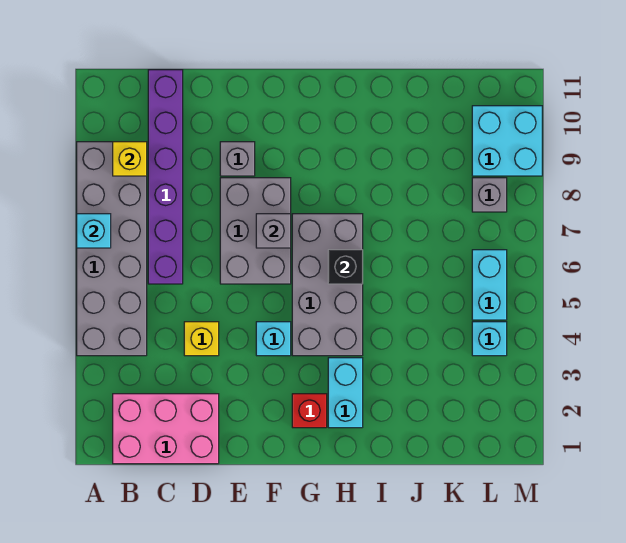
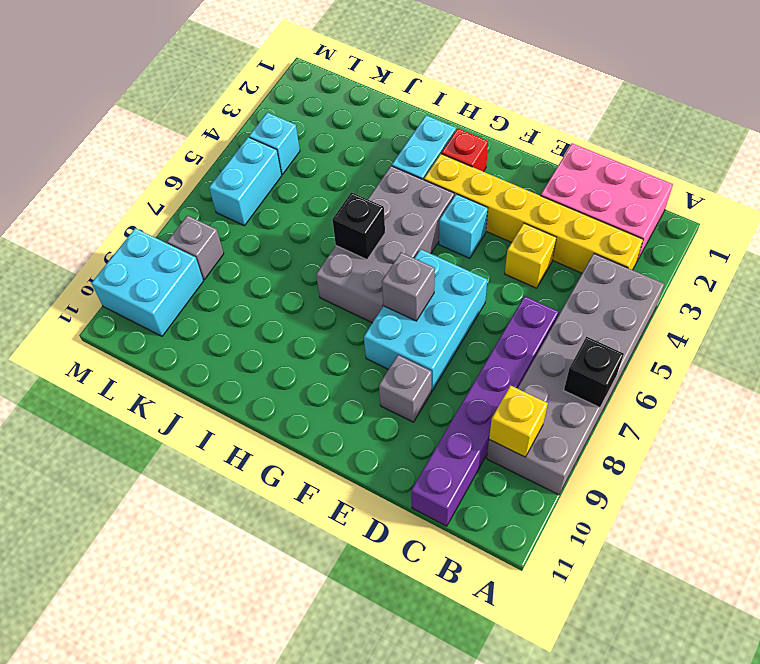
cyan 1x1 brick [77,214,111,248] -> black 1x1 brick [564,337,624,407]
none -> yellow 1x6 brick [424,154,643,273]
grey 2x3 brick [220,178,291,284] -> cyan 2x3 brick [364,249,487,391]

